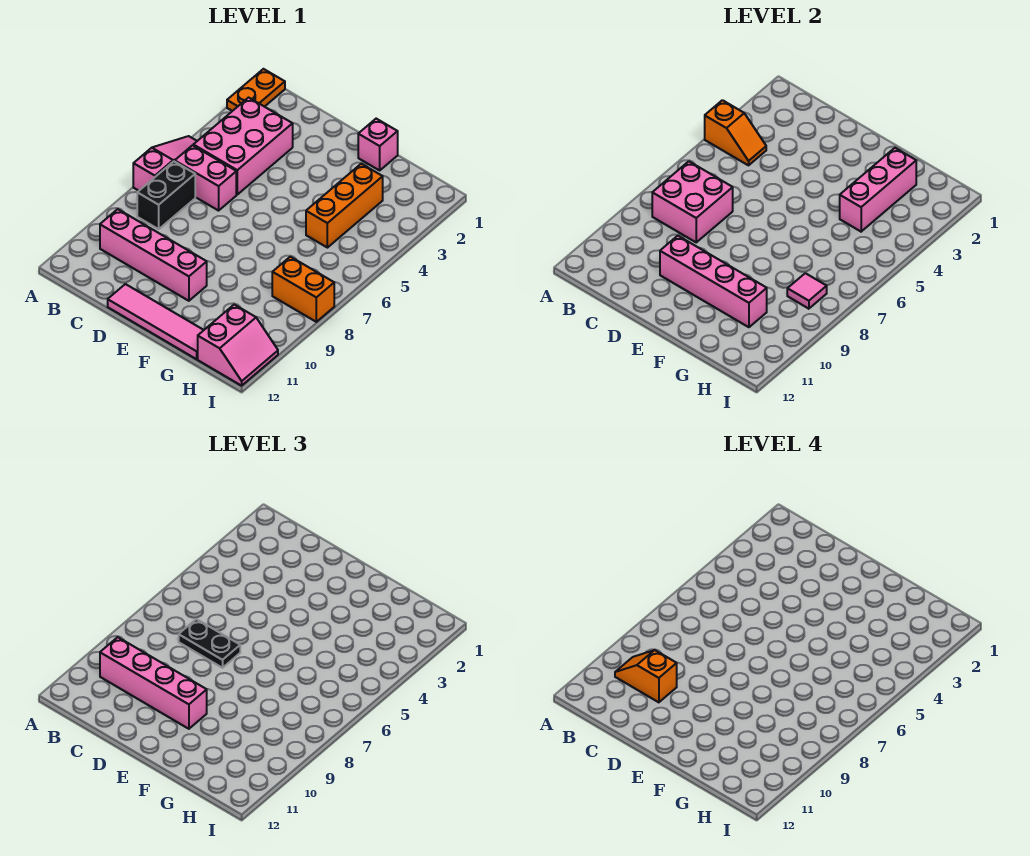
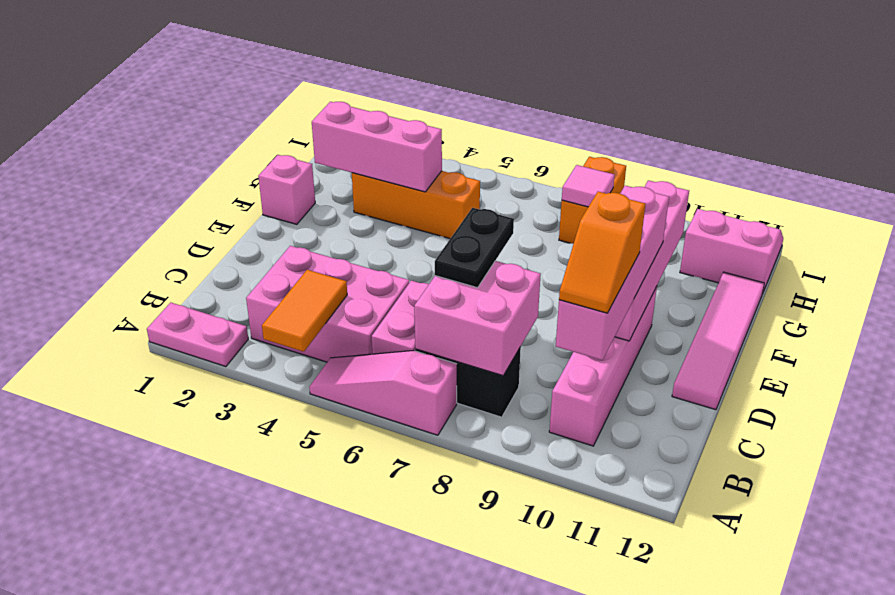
orange 1x2 plate [227,69,285,111] -> pink 1x2 plate [147,303,248,367]
orange 1x2 slope [705,100,766,165] -> orange 1x2 tile [262,270,347,352]

